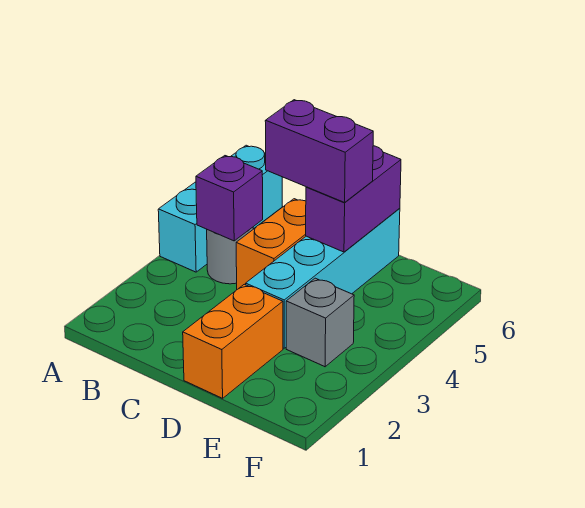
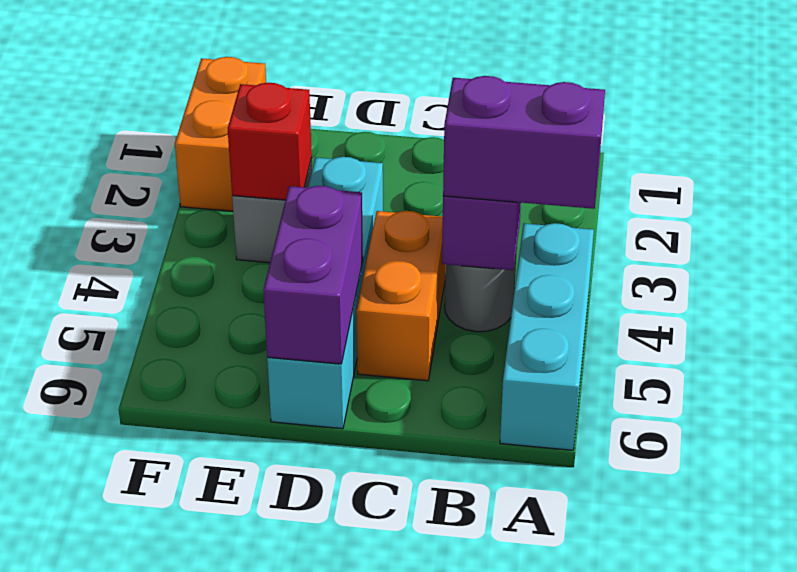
purple 1x2 brick [265,100,373,202] -> purple 1x2 brick moved to [443,76,605,209]
orange 1x2 brick [183,284,283,398] -> orange 1x2 brick moved to [175,57,266,211]
none -> red 1x1 brick [228,83,312,200]

